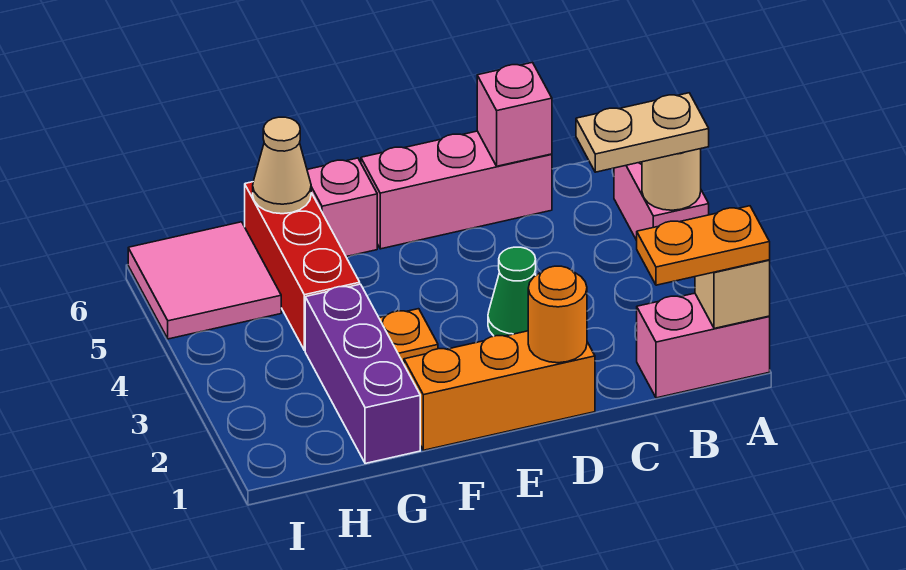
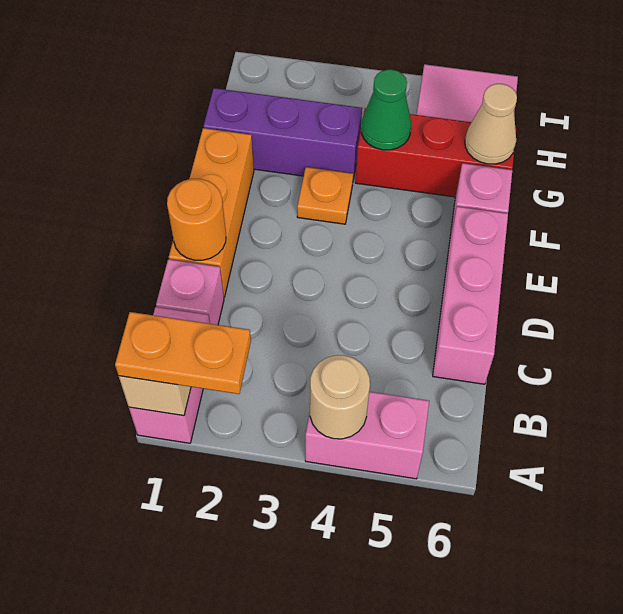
orange 1x2 plate [637,206,770,285] -> orange 1x2 plate turned to [115,312,251,394]
tan 1x2 plate [576,93,709,172] -> none
pink 1x1 brick [477,62,552,166] -> pink 1x1 brick moved to [156,259,224,325]
green 1x1 cone [488,247,536,336] -> green 1x1 cone moved to [361,70,411,150]

